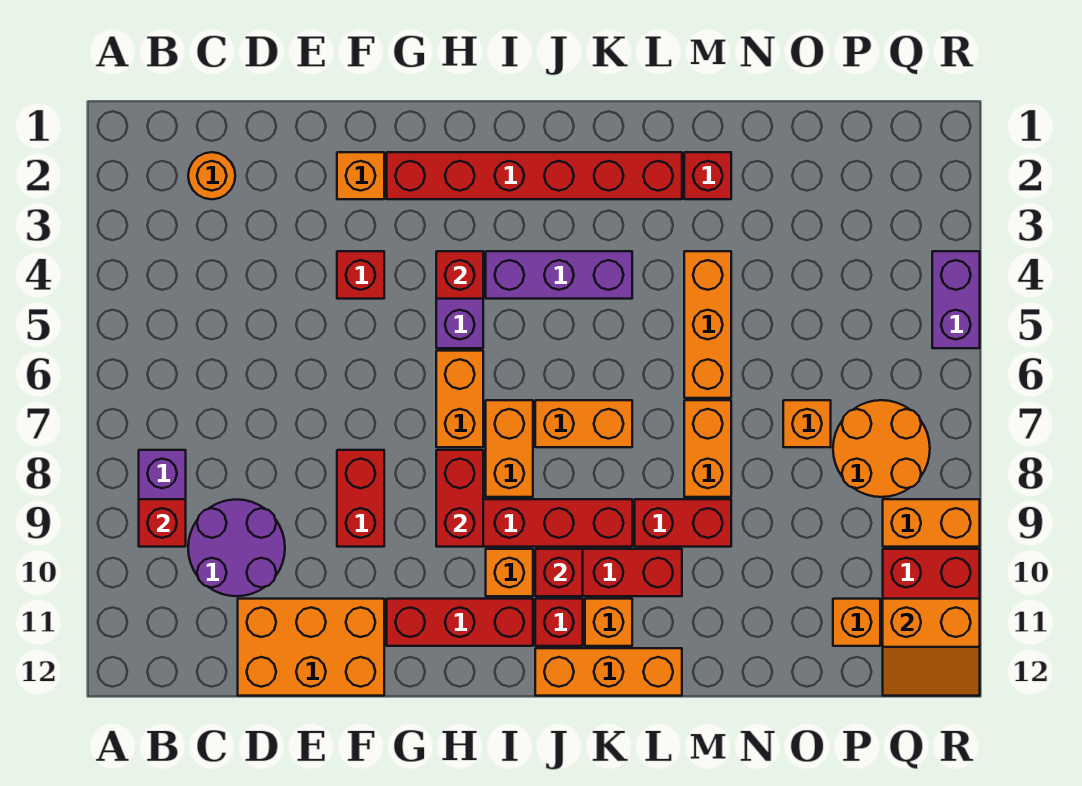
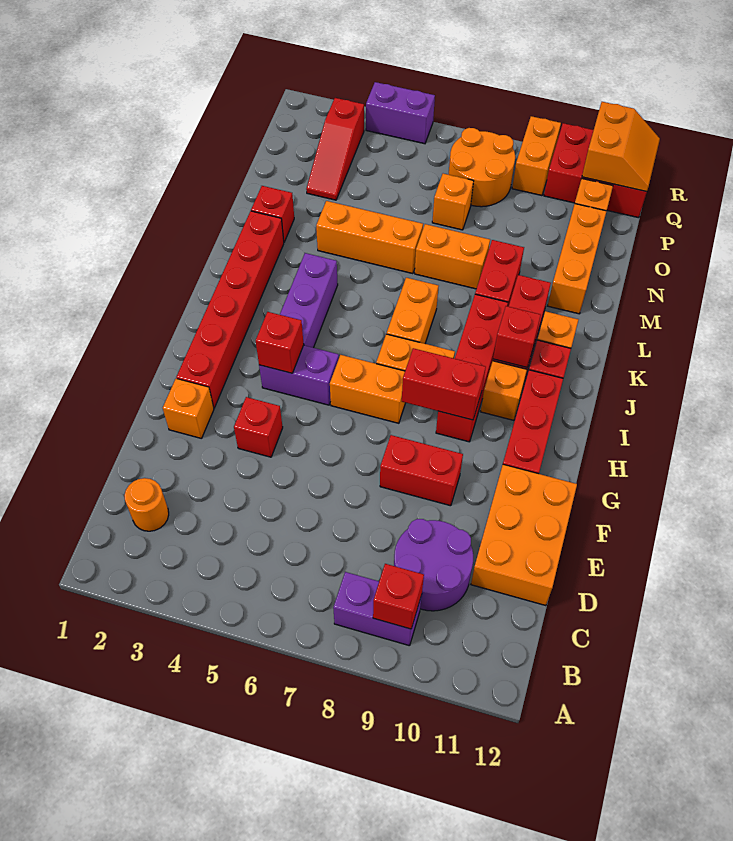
orange 1x3 brick [535,648,682,696] -> orange 1x3 brick moved to [548,204,606,314]
none -> red 1x3 slope [306,98,364,200]

